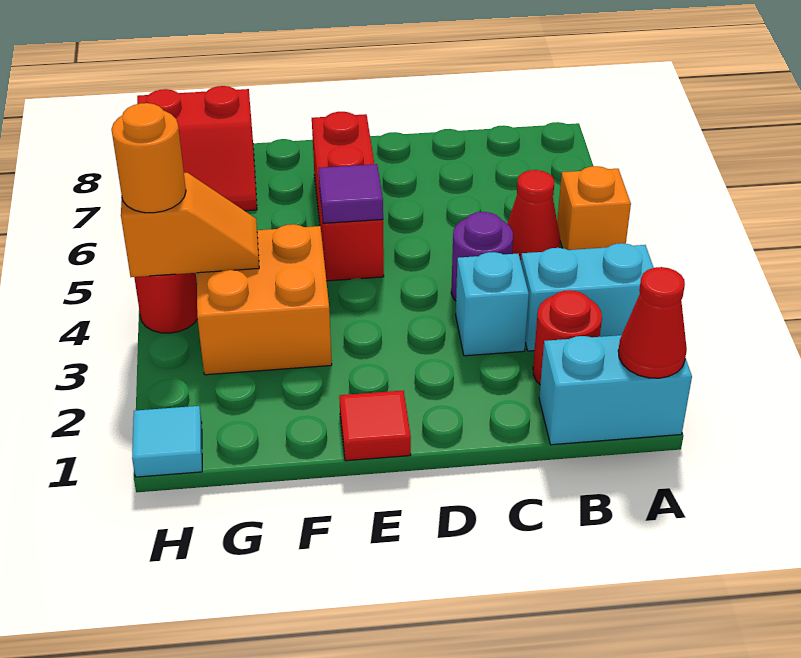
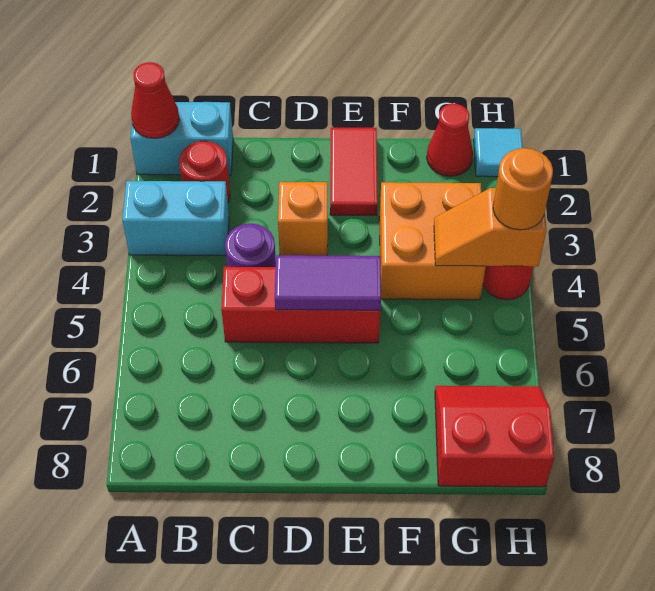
orange 1x1 brick [557,166,631,250] -> orange 1x1 brick moved to [278,182,328,256]
red 1x1 cone [507,170,560,261] -> red 1x1 cone moved to [427,104,473,176]
cyan 1x1 brick [456,252,529,356] -> none
red 1x1 tile [339,391,411,461] -> red 1x2 tile [330,128,378,215]
red 1x3 brick [312,112,384,281] -> red 1x3 brick turned to [221,267,380,343]
purple 1x1 tile [318,164,383,223] -> purple 1x2 tile [275,255,381,310]

